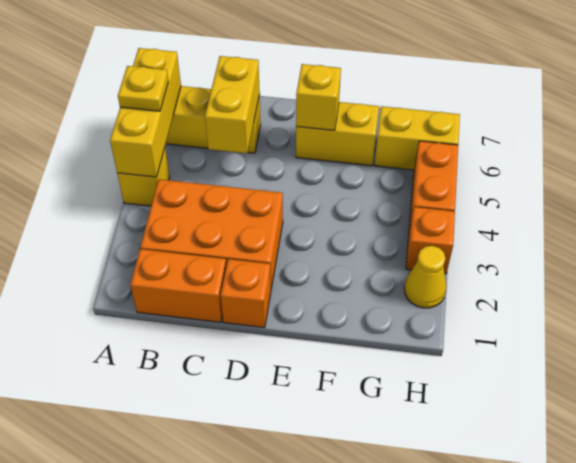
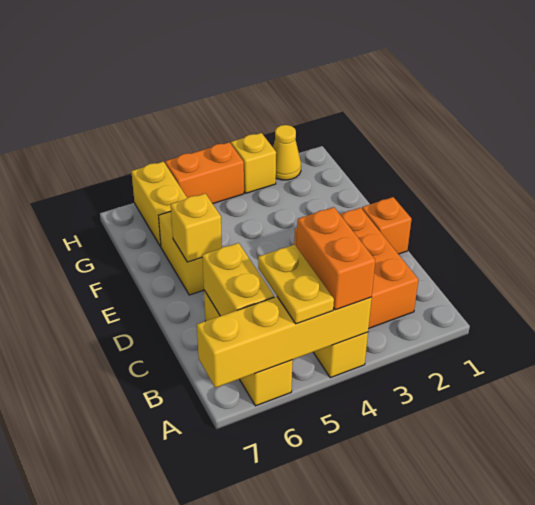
yellow 1x3 brick [110,48,181,177] -> yellow 1x4 brick [197,297,372,388]
yellow 1x1 plate [118,66,168,111] -> yellow 1x2 plate [258,244,334,324]
orange 1x2 brick [130,249,226,322] -> orange 1x2 brick moved to [297,207,375,310]
yellow 1x2 brick [205,56,260,153] -> yellow 1x2 brick turned to [202,243,274,316]
orange 1x1 brick [406,207,455,274] -> yellow 1x1 brick [231,133,276,193]

